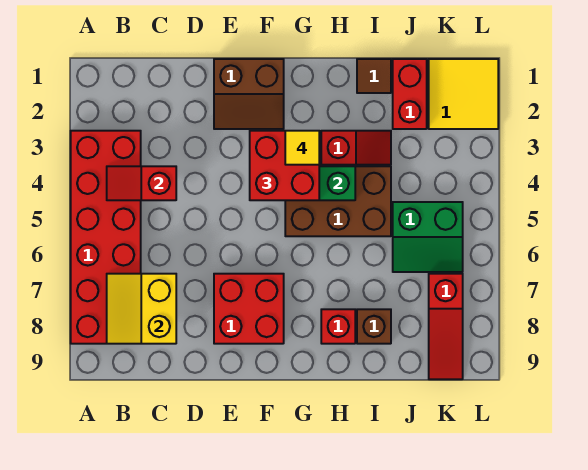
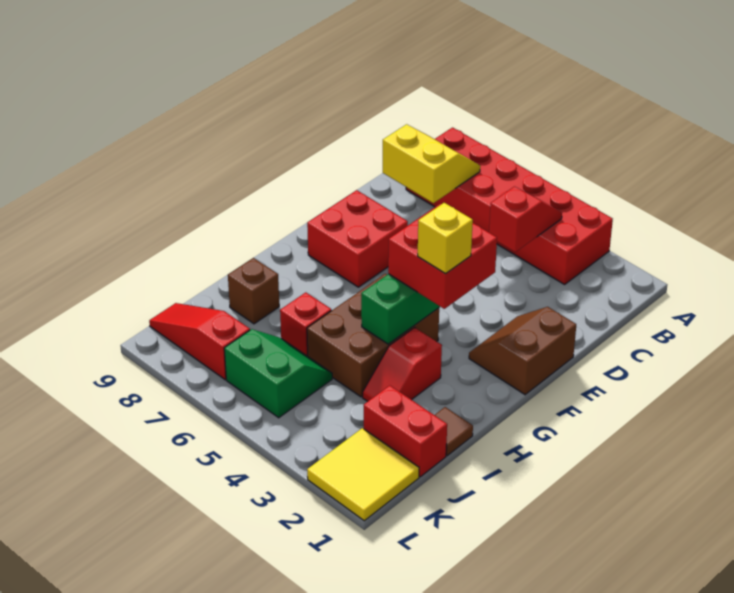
yellow 1x1 tile [285,131,319,165] -> yellow 1x1 brick [418,203,473,274]
red 1x1 brick [321,309,355,344] -> red 1x1 brick moved to [280,292,332,356]
green 2x2 slope [393,202,463,272] -> green 2x2 slope turned to [224,329,332,418]

